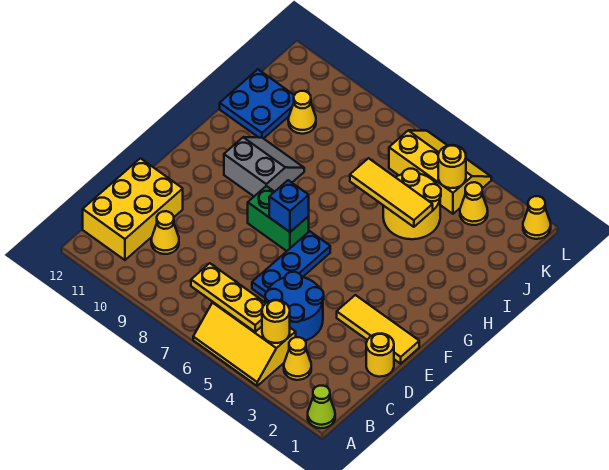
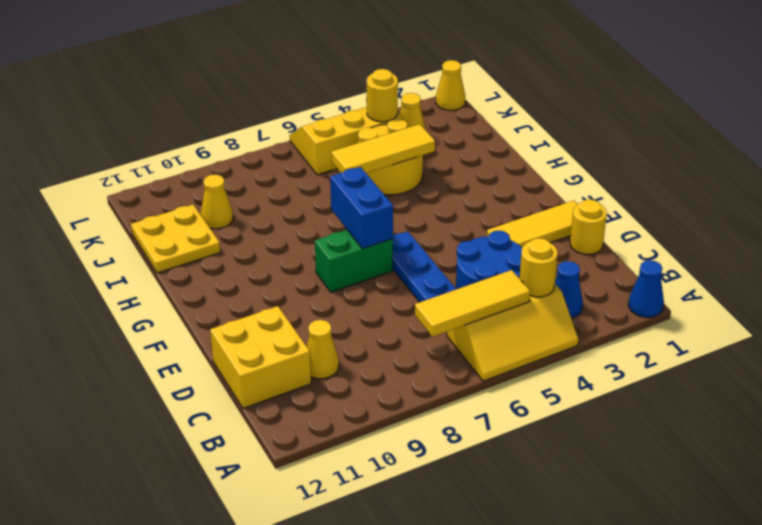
lime 1x1 cone [308,386,335,428] -> blue 1x1 cone [629,260,664,317]
yellow 1x1 cone [284,337,311,380] -> blue 1x1 cone [555,261,583,318]
yellow 1x3 plate [191,263,266,332] -> yellow 1x3 tile [415,270,530,337]
yellow 2x3 brick [83,158,183,260] -> yellow 2x2 brick [210,306,311,408]
blue 1x1 brick [269,180,309,232] -> blue 1x2 brick [330,167,393,249]
grey 2x2 slope [224,137,304,196] -> none
blue 2x2 plate [220,69,294,139] -> yellow 2x2 plate [131,205,220,273]

